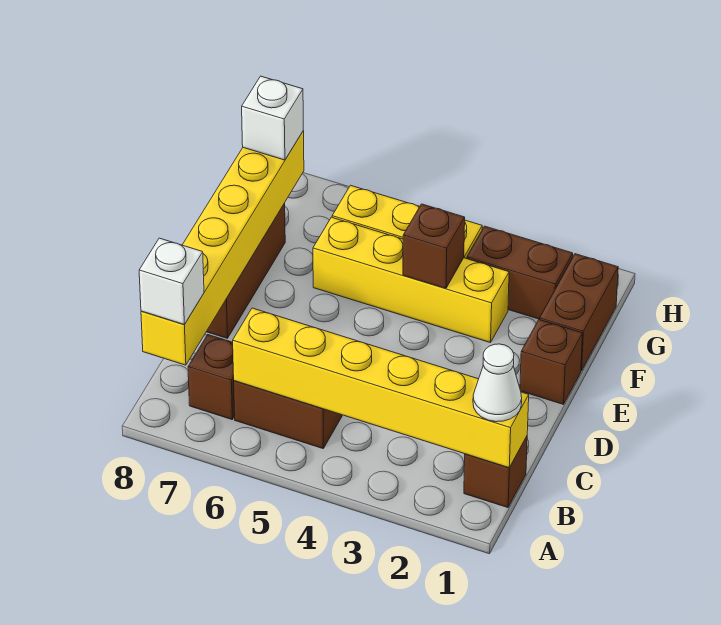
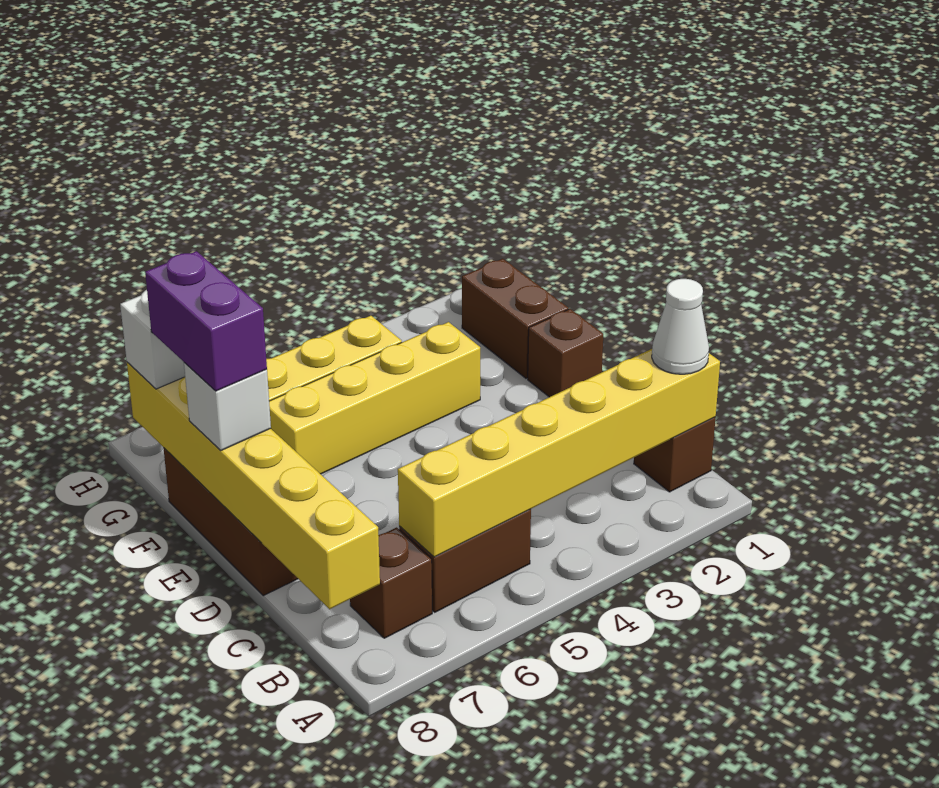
white 1x1 brick [139,238,204,324] -> white 1x1 brick moved to [184,363,271,451]
none -> purple 1x2 brick [145,251,267,391]
brown 1x1 brick [403,204,465,289] -> none
brown 1x2 brick [467,226,573,319] -> none

